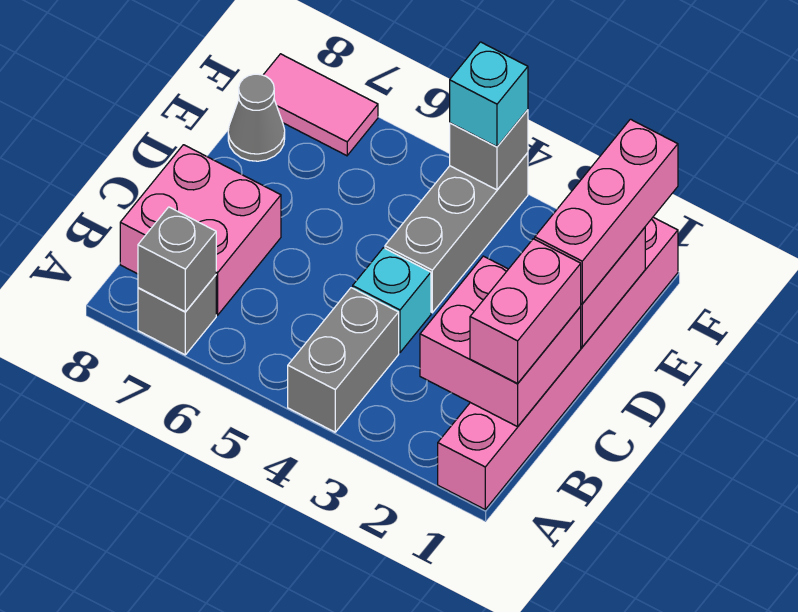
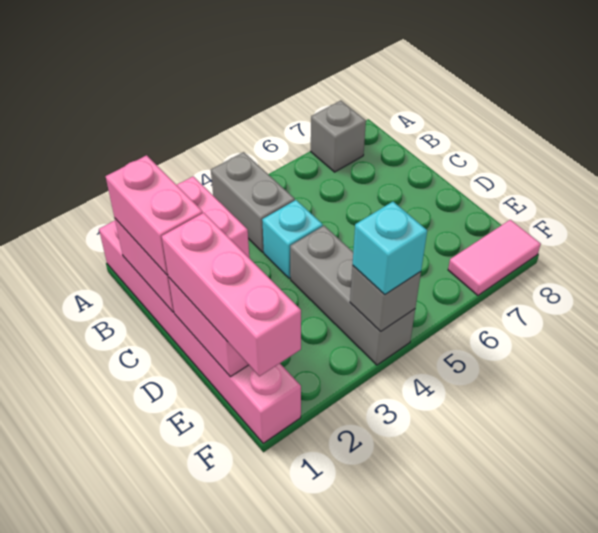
grey 1x1 brick [138,207,216,312] -> none
pink 2x2 brick [120,145,281,315] -> none
grey 1x1 cone [228,74,285,161] -> none

